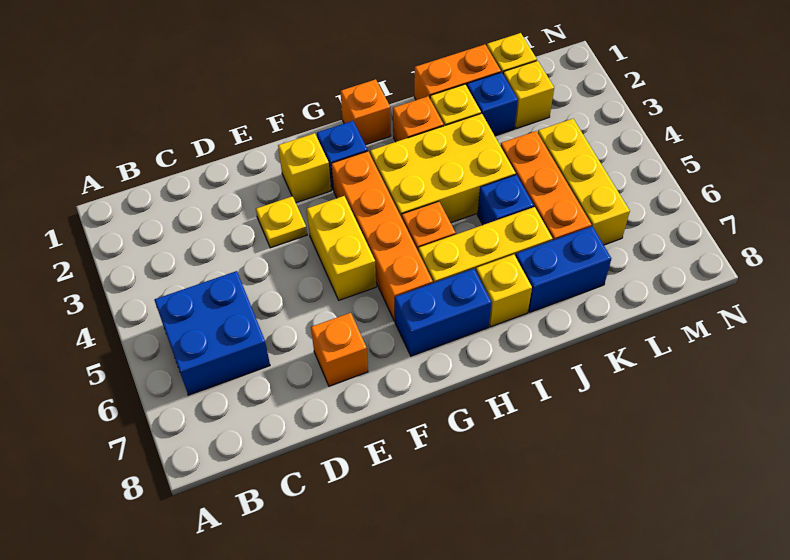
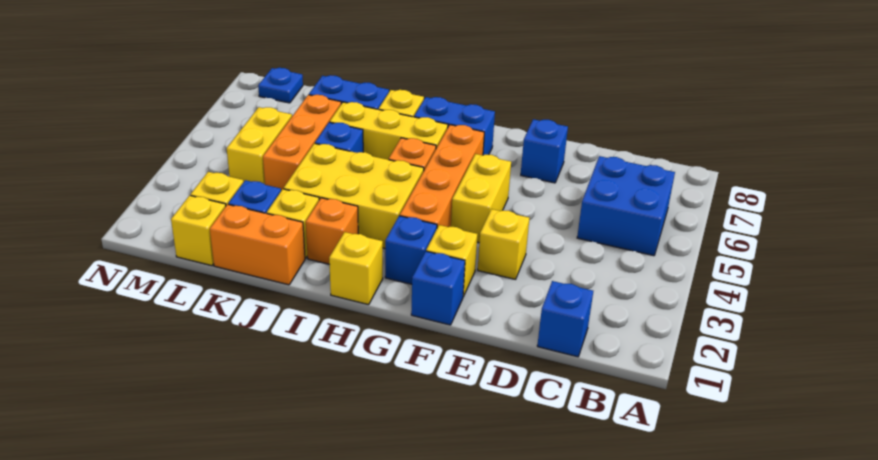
none -> blue 1x1 brick [537,281,593,357]
yellow 1x1 plate [256,196,307,248] -> yellow 1x1 brick [478,209,529,279]
orange 1x1 brick [311,313,368,386] -> blue 1x1 brick [521,119,568,183]
none -> blue 1x1 brick [411,251,465,325]
orange 1x1 brick [341,79,391,145] -> yellow 1x1 brick [329,232,383,305]
yellow 1x3 brick [538,119,630,245] -> yellow 1x2 brick [227,107,292,184]
none -> blue 1x1 plate [258,68,303,103]

